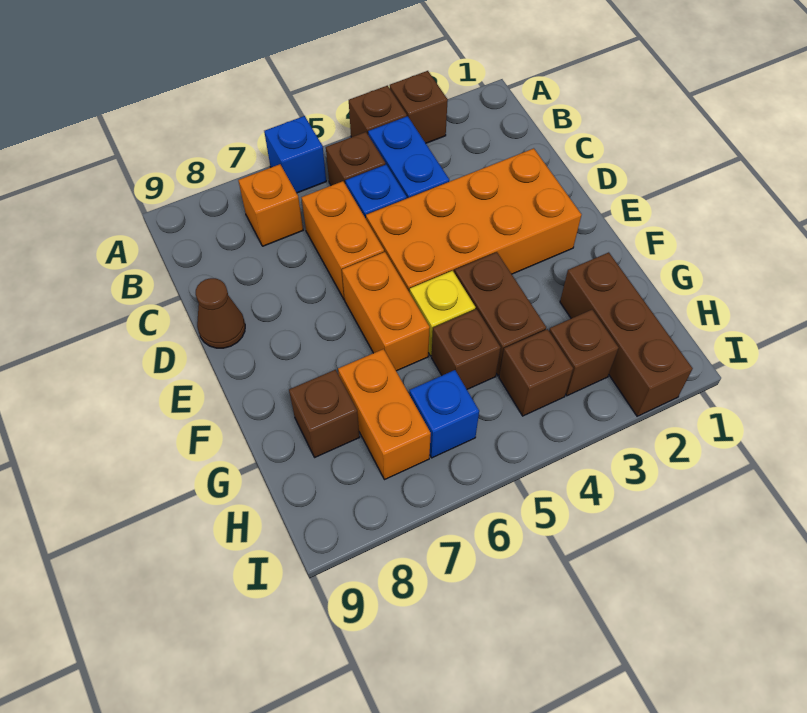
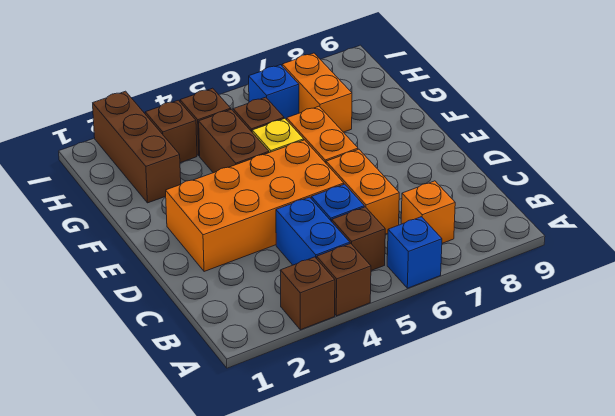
brown 1x1 cone [196,278,245,348] -> none
brown 1x1 brick [289,370,360,457] -> none

